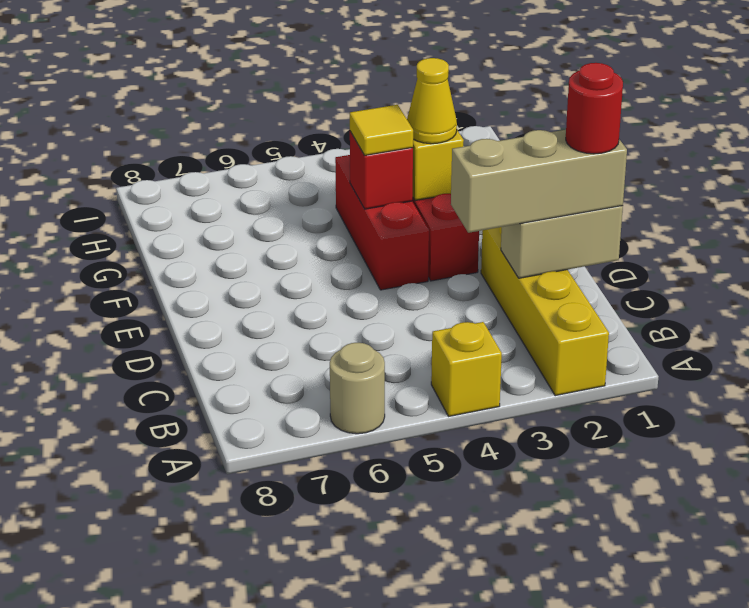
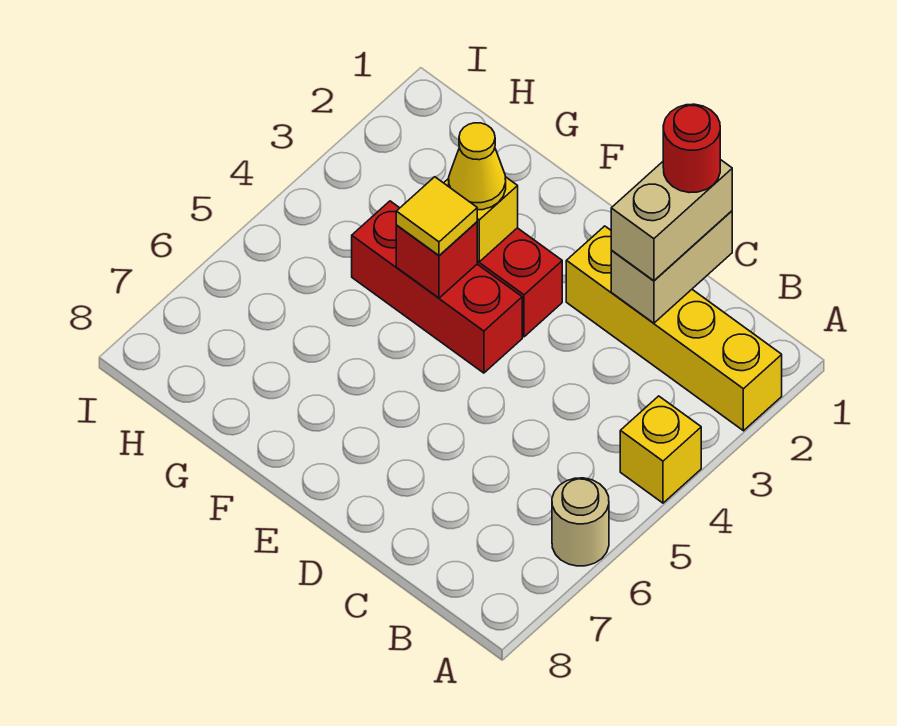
tan 1x3 brick [451,130,627,233] -> tan 1x2 brick [611,160,732,281]

